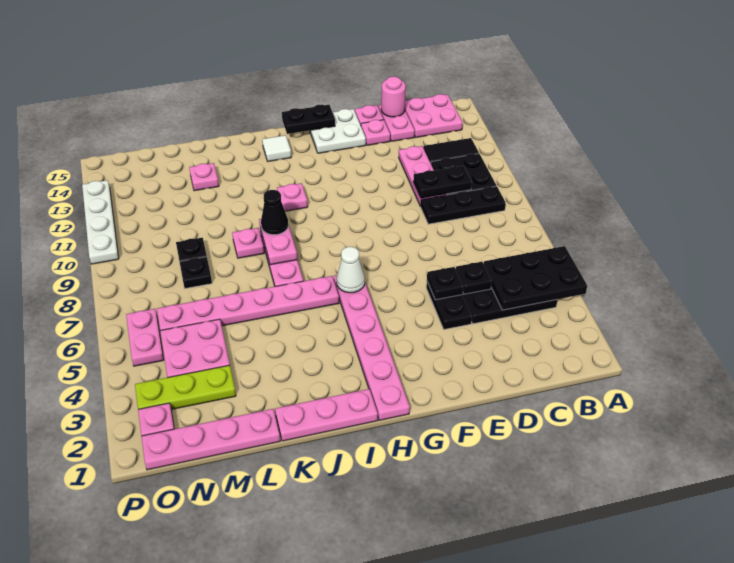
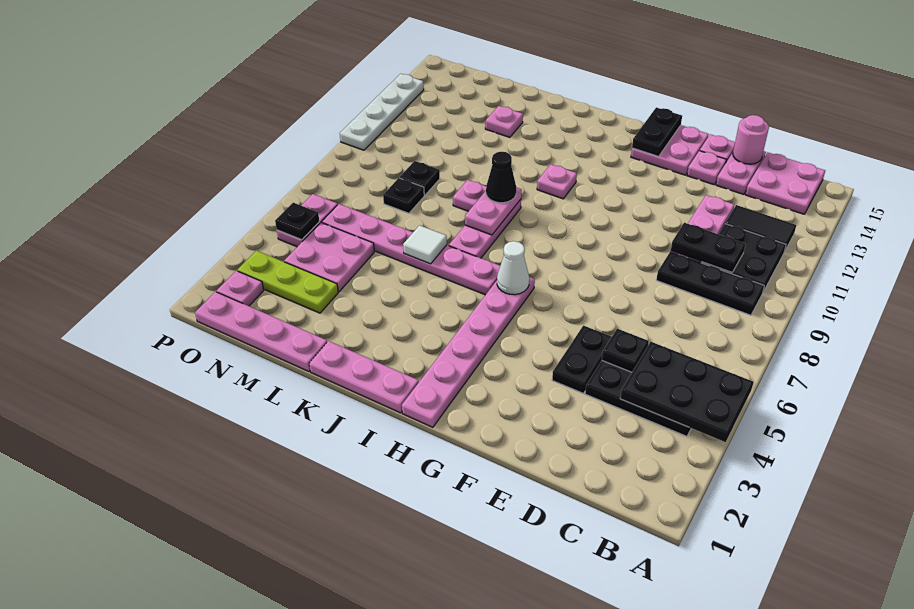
black 1x1 plate [427,267,463,300] -> black 1x1 plate moved to [275,203,319,240]
white 2x2 plate [310,109,366,153] -> pink 2x2 plate [631,125,709,175]
black 1x2 plate [282,105,335,134] -> black 1x2 plate turned to [632,107,682,156]
white 1x1 tile [262,135,291,161] -> white 1x1 tile moved to [403,225,447,264]

